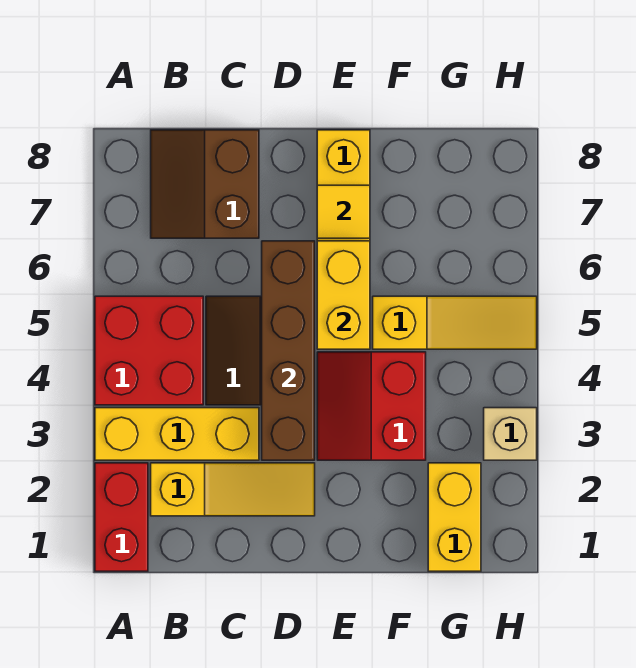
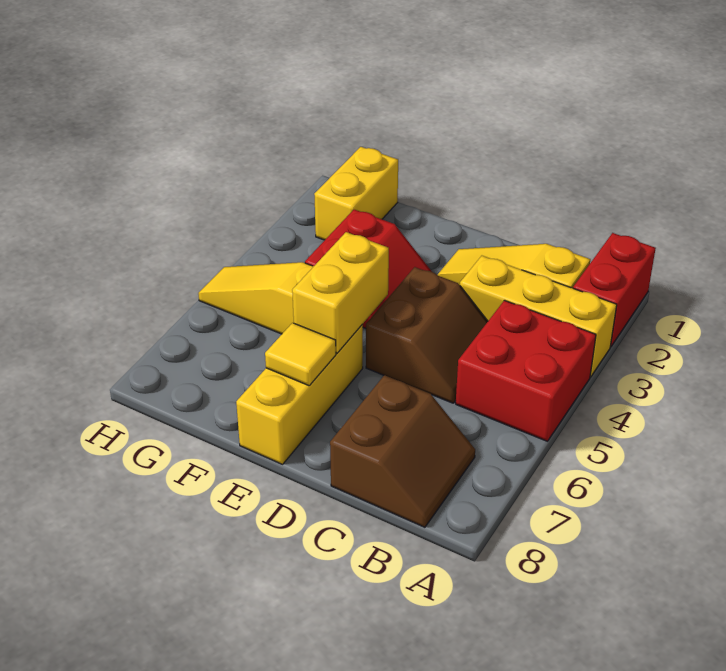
brown 1x4 brick [262,241,315,460] -> none
tan 1x1 brick [484,408,537,460] -> none

